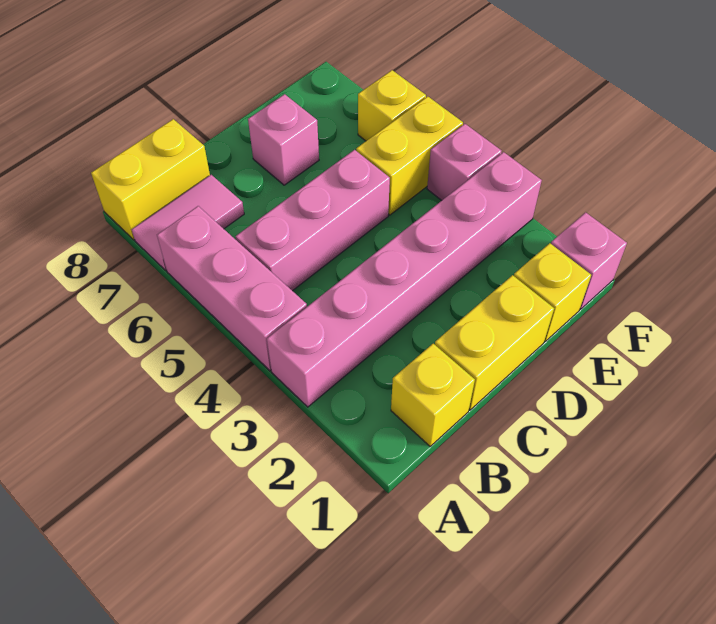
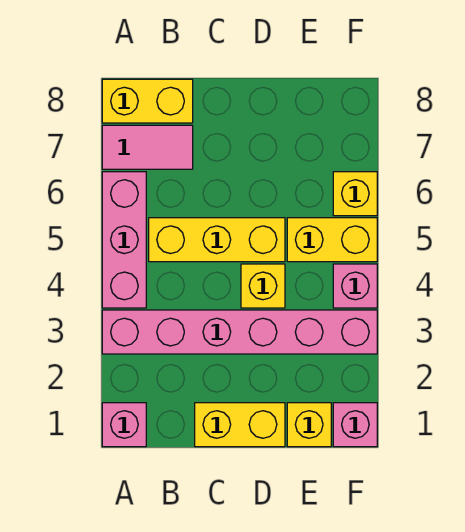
yellow 1x1 brick [391,344,475,446] -> yellow 1x1 brick moved to [241,264,285,308]
pink 1x3 brick [236,150,390,291] -> yellow 1x3 brick [149,218,285,262]
pink 1x1 brick [248,94,319,185] -> pink 1x1 brick moved to [102,403,146,447]

